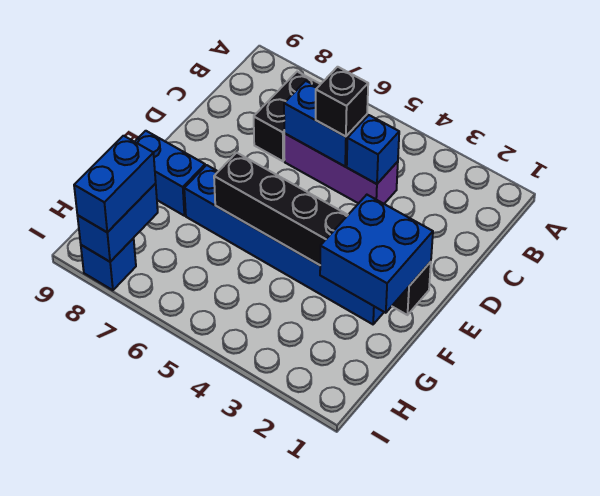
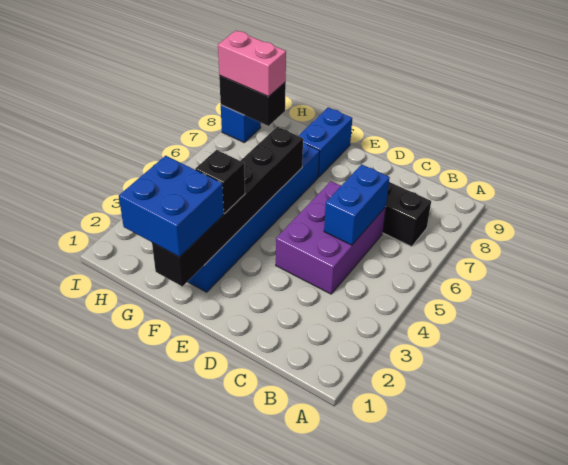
purple 1x3 brick [284,133,398,204] -> purple 2x3 brick [276,181,386,294]
blue 1x1 brick [347,115,399,184] -> none
black 1x1 brick [316,67,368,137] -> black 1x1 brick moved to [195,150,245,213]
blue 1x2 brick [77,183,158,262] -> black 1x2 brick [219,76,286,126]
blue 1x2 brick [74,136,156,232] -> pink 1x2 brick [218,31,286,97]

